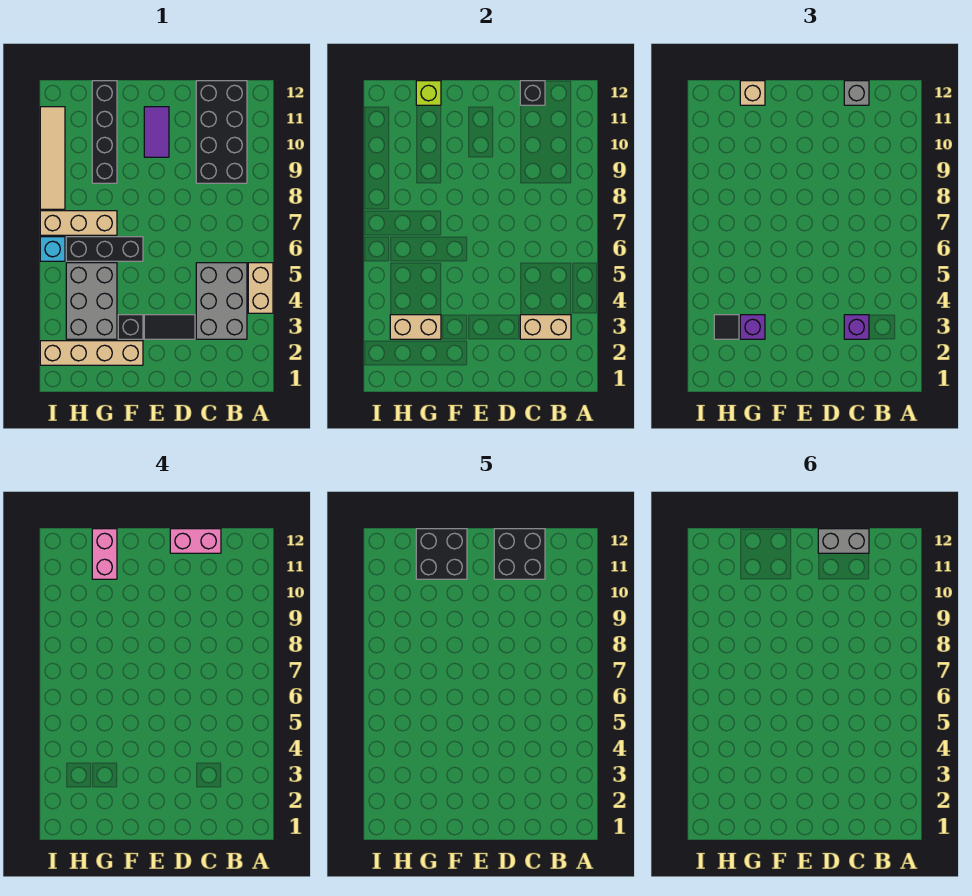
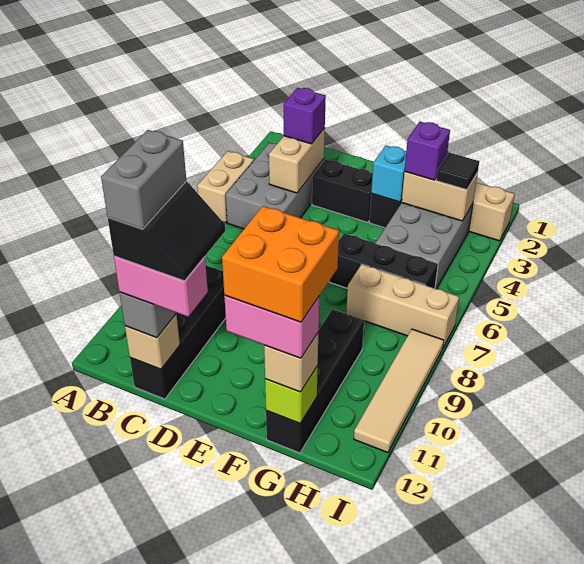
tan 1x2 brick [520,315,571,339] -> tan 1x2 brick turned to [269,128,325,193]
black 2x4 brick [196,81,247,183] -> black 1x4 brick [130,265,226,399]
black 2x2 brick [494,529,545,579] -> black 2x2 slope [108,181,225,281]
black 1x1 brick [520,81,545,105] -> tan 1x1 brick [125,314,180,369]
grey 1x2 brick [818,529,869,553] -> grey 1x2 brick turned to [101,130,186,229]
black 1x2 tile [144,315,195,339] -> black 1x2 brick [312,159,373,222]
purple 1x2 tile [144,107,169,157] -> none
black 2x2 brick [416,529,467,579] -> orange 2x2 brick [222,206,339,322]
pink 1x2 brick [92,529,117,579] -> pink 1x2 brick turned to [224,295,319,358]
cyan 1x1 brick [40,237,65,261] -> cyan 1x1 brick moved to [371,146,406,202]

